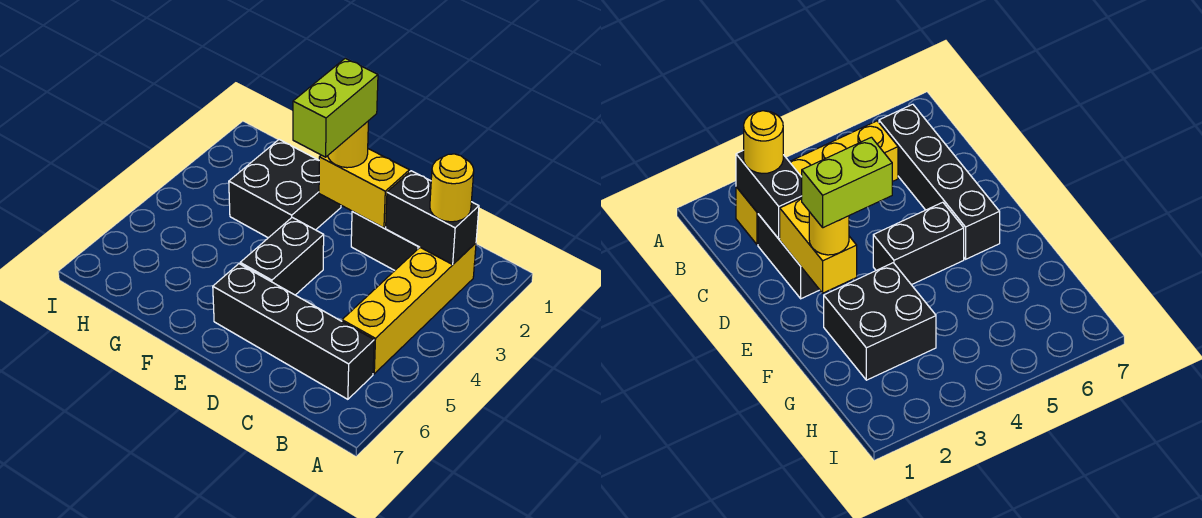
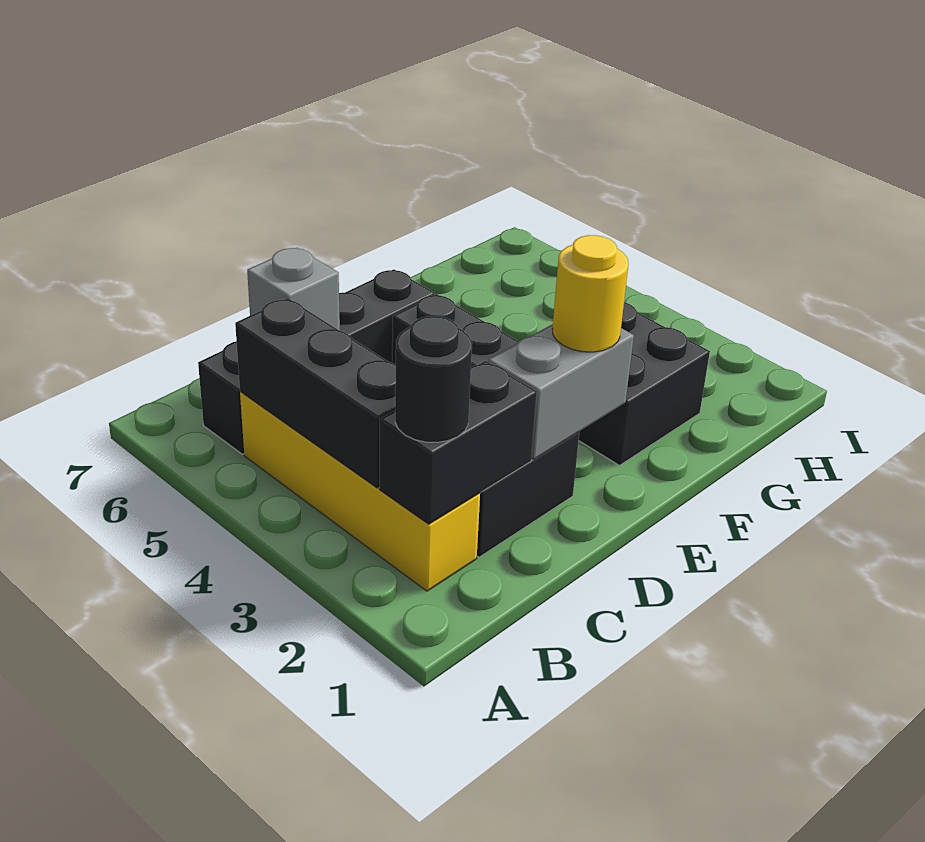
yellow 1x1 round brick [430,154,474,222] -> black 1x1 round brick [395,316,472,442]
none -> black 1x3 brick [235,298,396,488]
none -> grey 1x1 brick [247,248,340,330]
yellow 1x2 brick [319,149,409,228] -> grey 1x2 brick [488,324,634,459]
lime 1x2 brick [293,58,378,157] -> none

